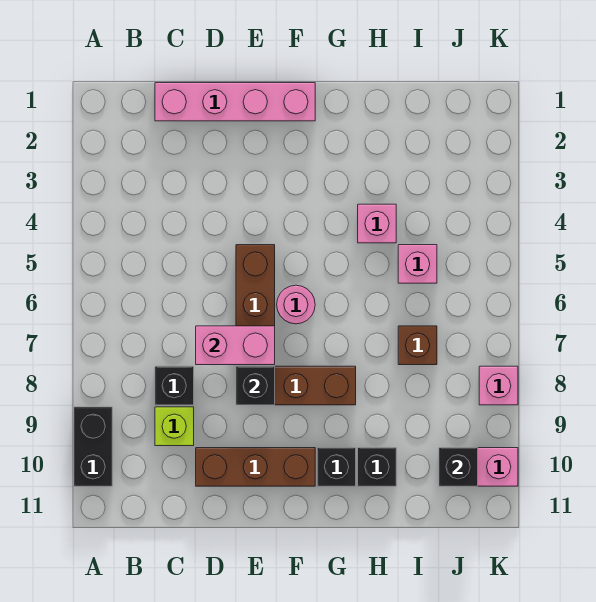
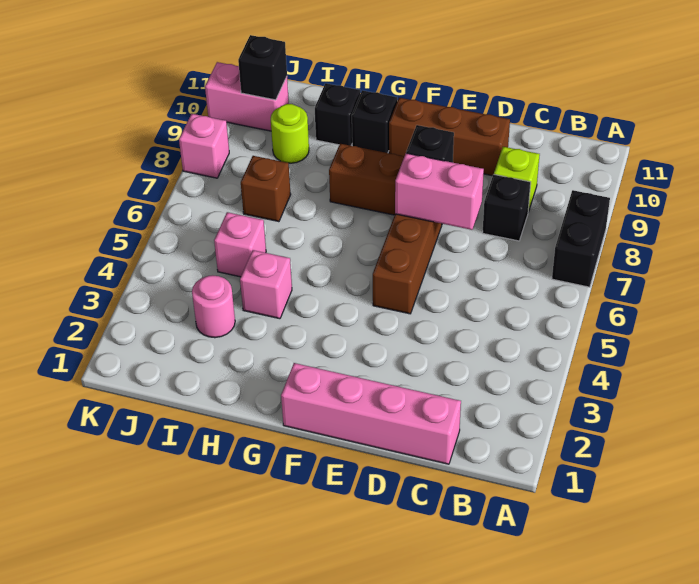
black 1x2 brick [74,407,112,486] -> black 1x2 brick moved to [552,190,610,287]
pink 1x1 round brick [277,285,315,324] -> pink 1x1 round brick moved to [192,276,235,338]
none -> lime 1x1 round brick [271,104,309,163]

